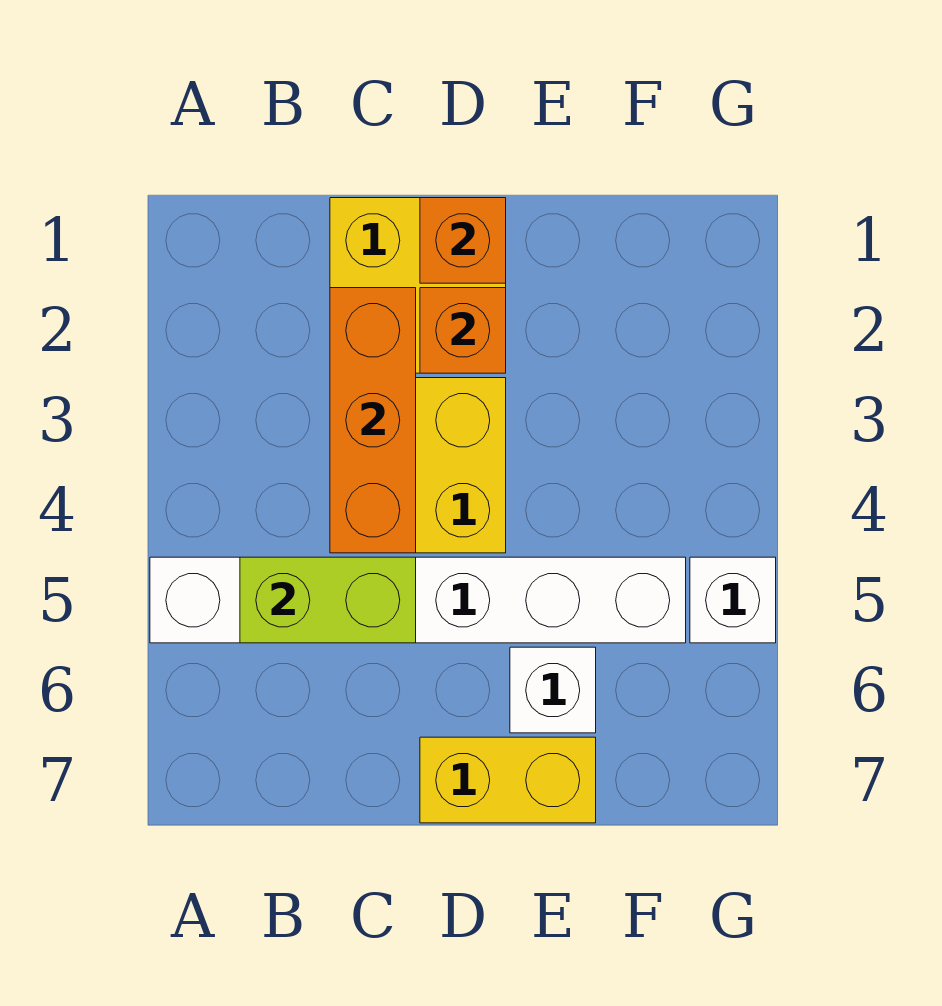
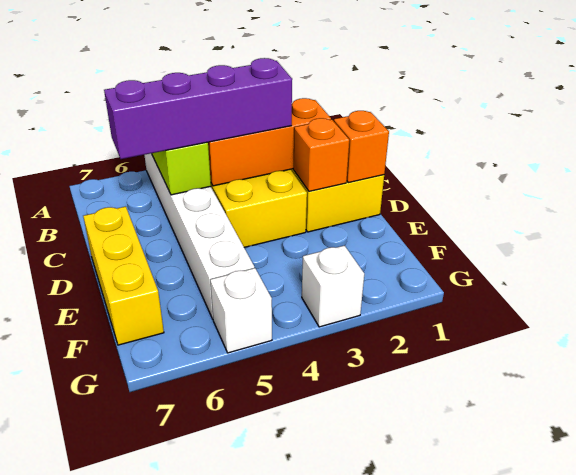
none -> purple 1x4 brick [104,58,292,159]
yellow 1x2 brick [420,737,596,823] -> yellow 1x3 brick [83,206,164,345]
white 1x1 brick [510,647,596,733] -> white 1x1 brick moved to [302,246,364,327]

